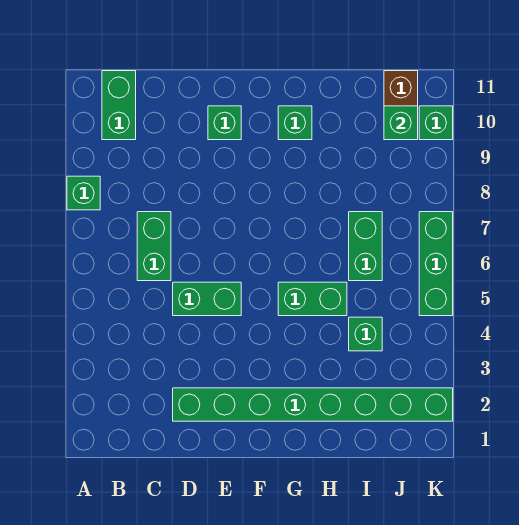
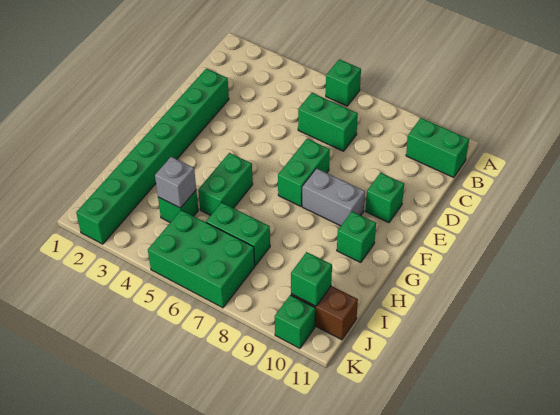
green 1x1 brick [67,176,100,210] -> green 1x1 brick moved to [326,59,361,106]
green 1x2 brick [173,282,241,316] -> green 1x2 brick moved to [278,139,330,206]
none -> grey 1x2 brick [302,168,365,226]
none -> grey 1x1 brick [155,157,196,208]
green 1x3 brick [419,212,453,316] -> green 2x3 brick [148,210,255,308]

